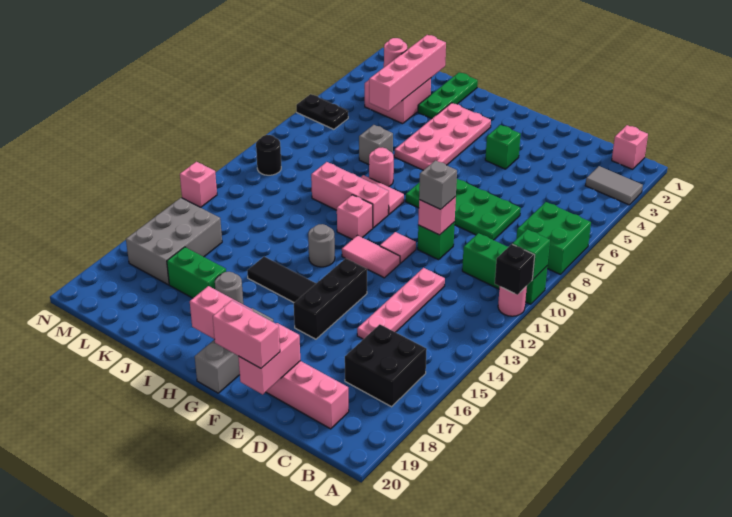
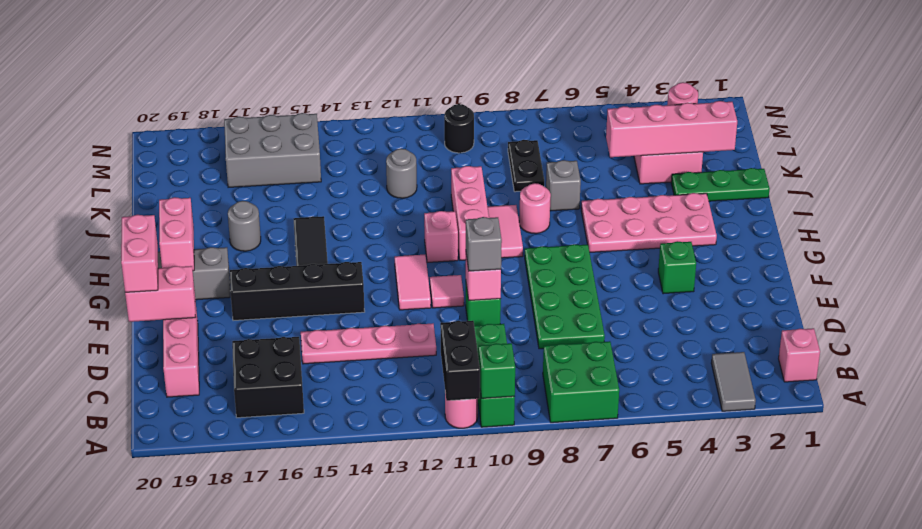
black 1x1 brick [495,244,535,295] -> black 1x2 brick [440,321,480,401]
black 1x3 brick [294,258,367,339] -> black 1x4 brick [230,262,365,321]
grey 1x1 round brick [308,224,335,267] -> grey 1x1 round brick moved to [386,149,417,198]
green 1x2 brick [167,247,226,298] -> none
black 1x2 plate [296,94,348,129] -> black 1x2 plate moved to [508,140,544,192]
pink 1x1 brick [180,162,217,207] -> none

